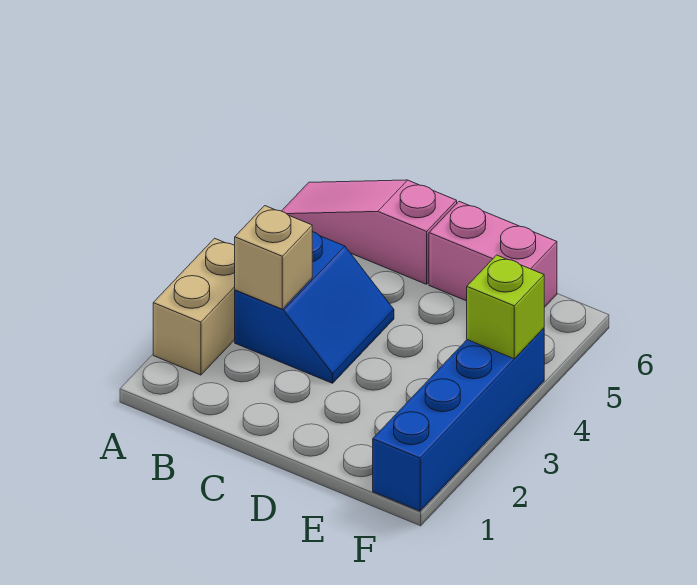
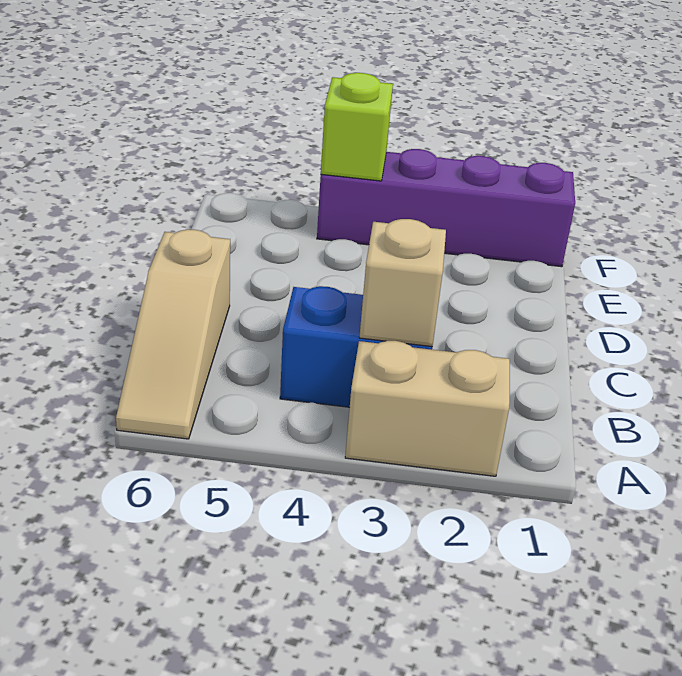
pink 1x3 slope [282,180,457,284] -> tan 1x3 slope [116,229,230,439]
pink 1x2 brick [429,201,557,307] -> none
blue 1x4 brick [373,328,544,511] -> purple 1x4 brick [317,149,575,267]

